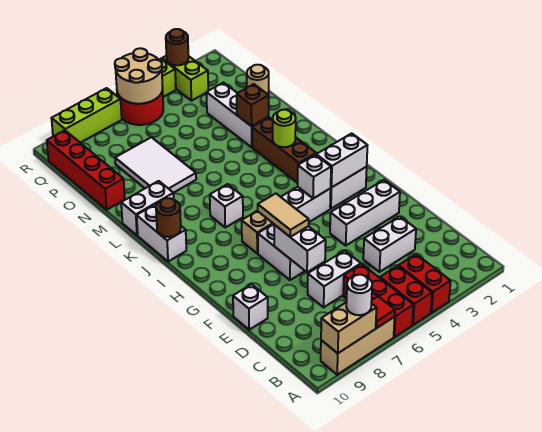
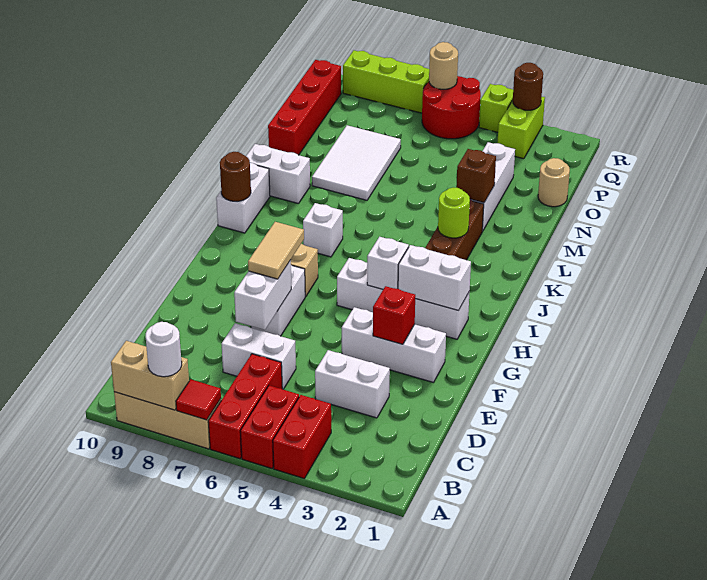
white 1x1 brick [233,284,268,330] -> none
none -> red 1x1 brick [373,286,415,344]
tan 2x2 round brick [115,48,163,104] -> tan 1x1 round brick [429,42,458,89]

